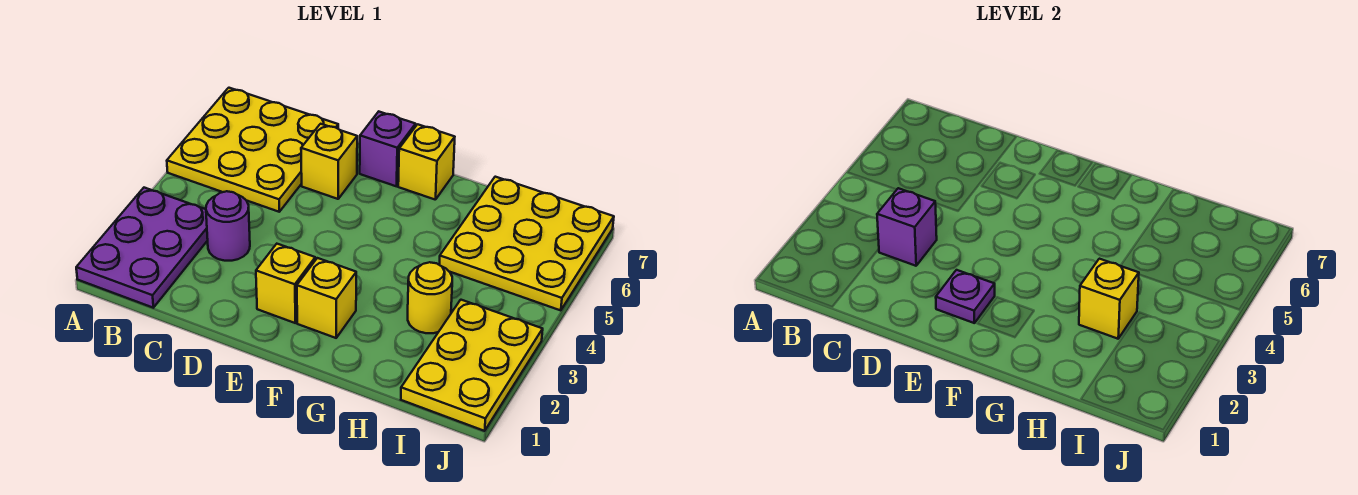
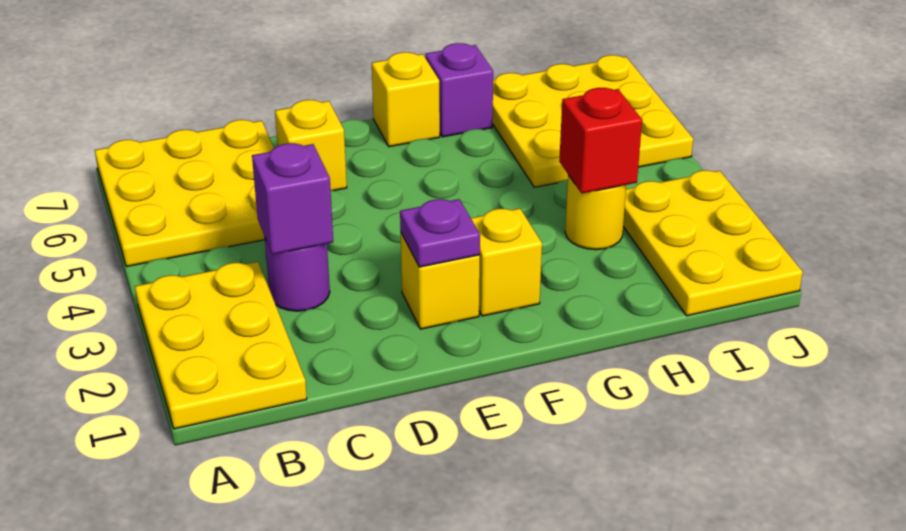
purple 2x3 plate [76,188,208,308] -> yellow 2x3 plate [135,262,307,429]
purple 1x1 brick [360,112,416,186] -> purple 1x1 brick moved to [425,43,493,137]
yellow 1x1 brick [1079,259,1139,339] -> red 1x1 brick [559,88,642,194]

